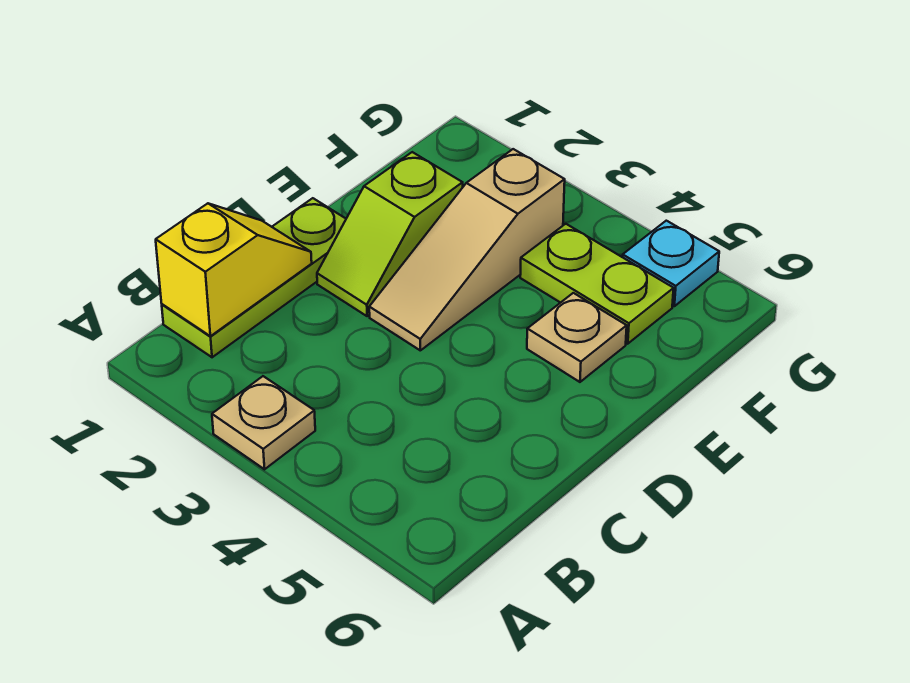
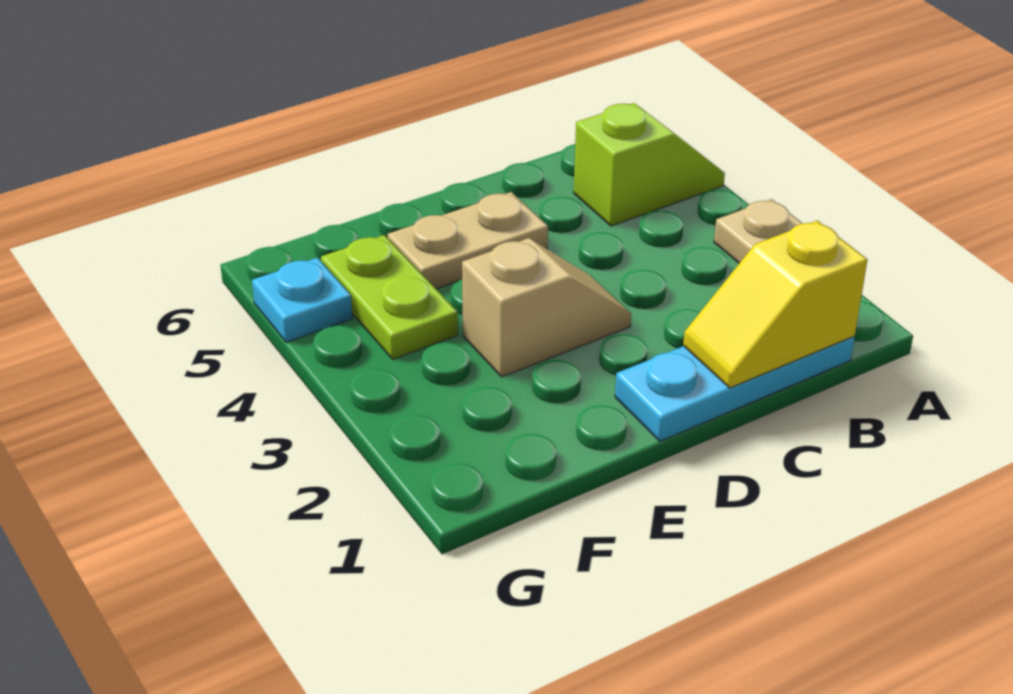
lime 1x3 plate [162,198,346,357] -> cyan 1x3 plate [615,337,854,441]
lime 1x2 slope [317,152,463,316] -> lime 1x2 slope moved to [574,103,725,226]
tan 1x3 slope [369,149,565,350] -> tan 1x2 slope [462,238,631,377]
tan 1x1 plate [527,293,627,382] -> tan 1x2 plate [388,192,548,289]

